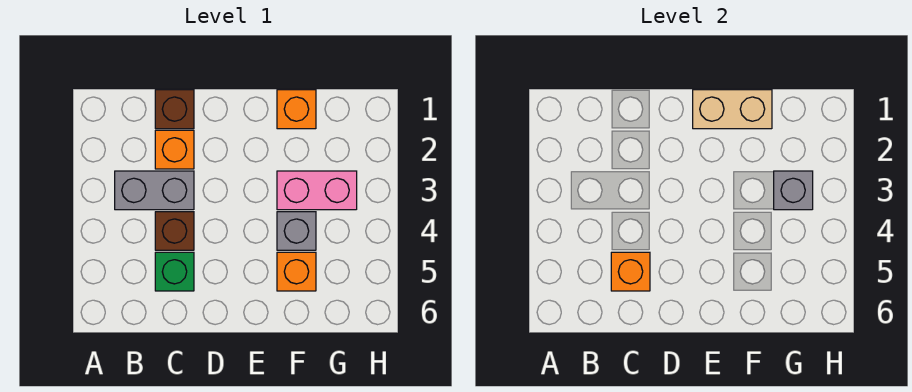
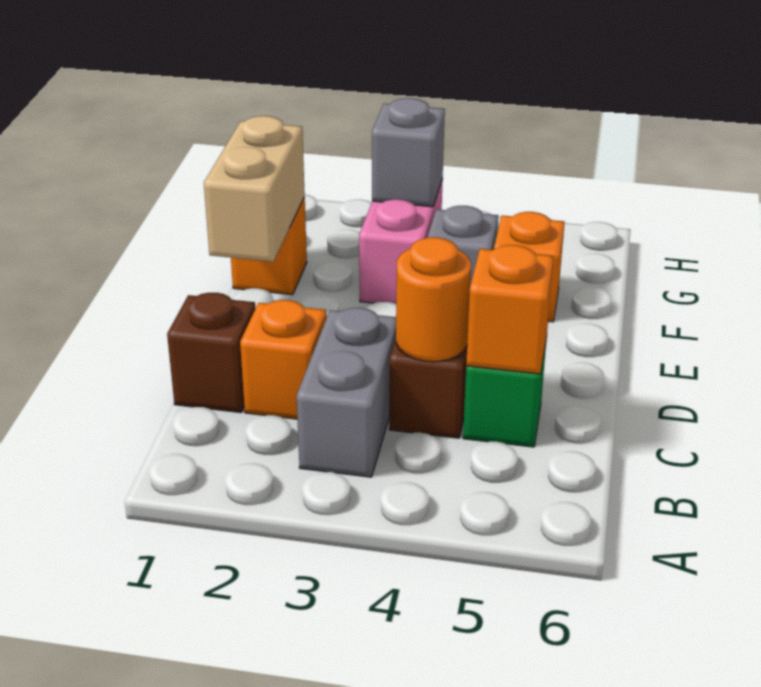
none -> orange 1x1 round brick [396,237,471,362]

